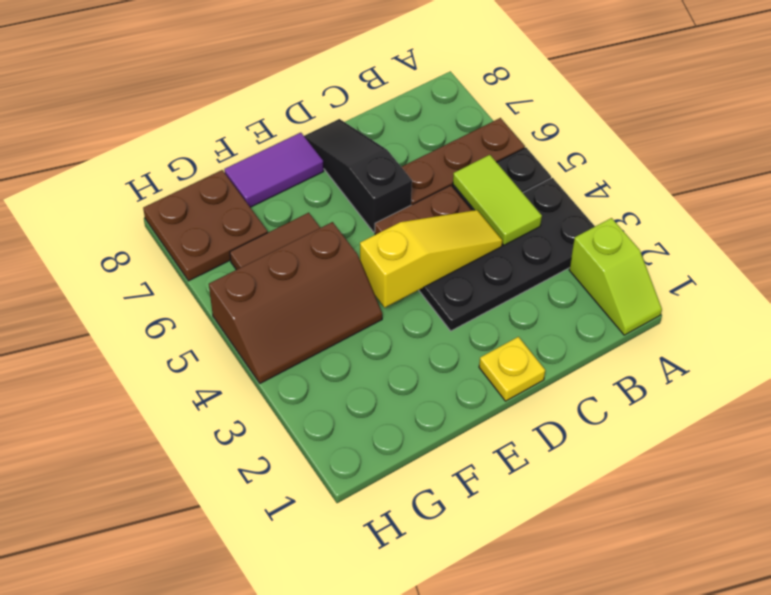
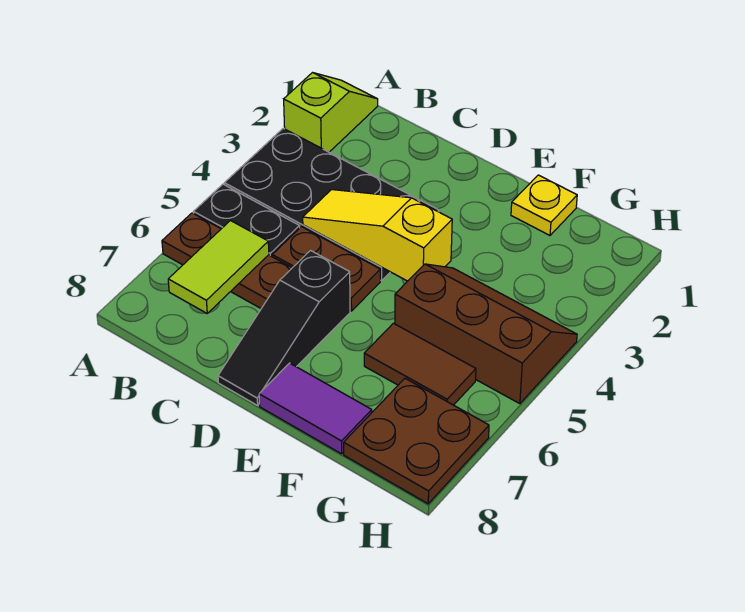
lime 1x2 tile [453,155,542,245] -> lime 1x2 tile moved to [168,221,269,313]
yellow 1x1 plate [479,337,545,401] -> yellow 1x1 plate moved to [511,175,577,235]

